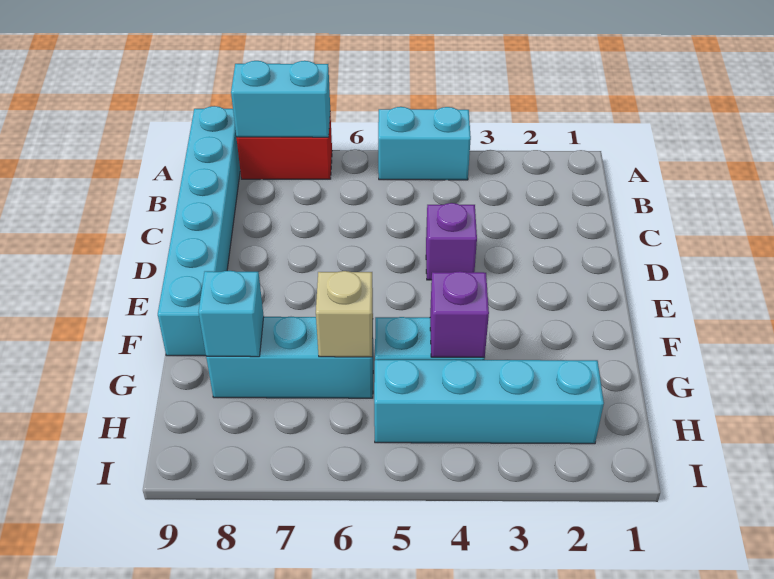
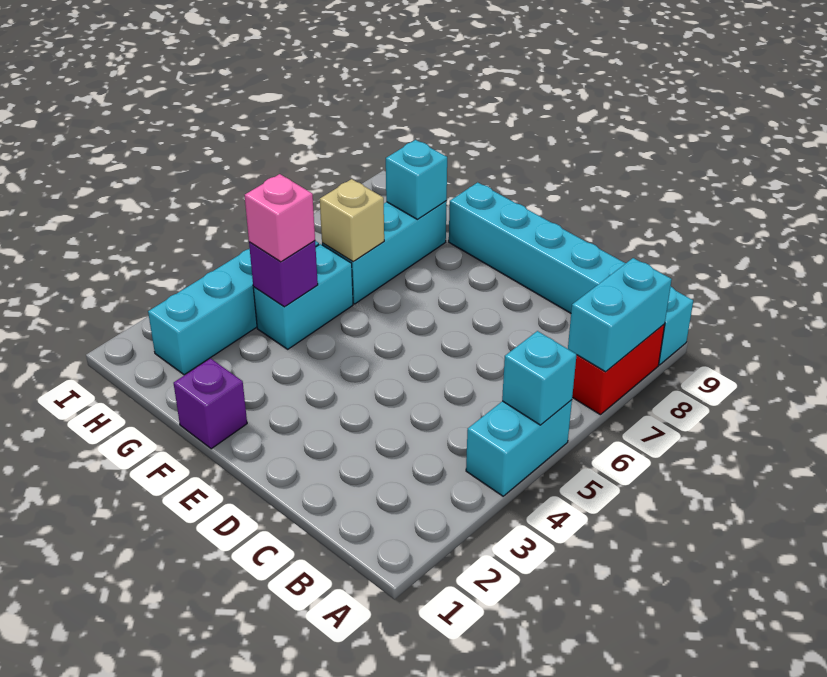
none -> cyan 1x1 brick [502,331,577,425]
purple 1x1 brick [426,203,477,280] -> purple 1x1 brick moved to [174,358,247,449]
none -> pink 1x1 brick [245,174,315,262]

